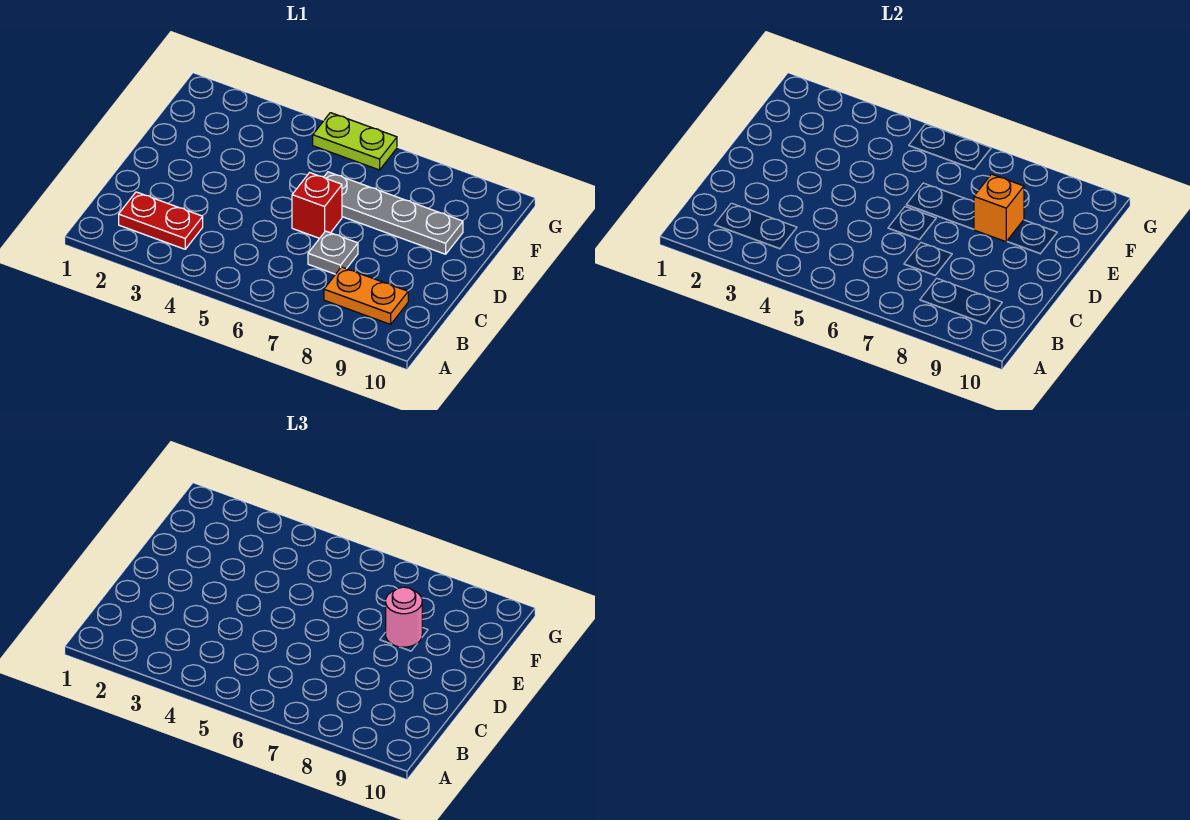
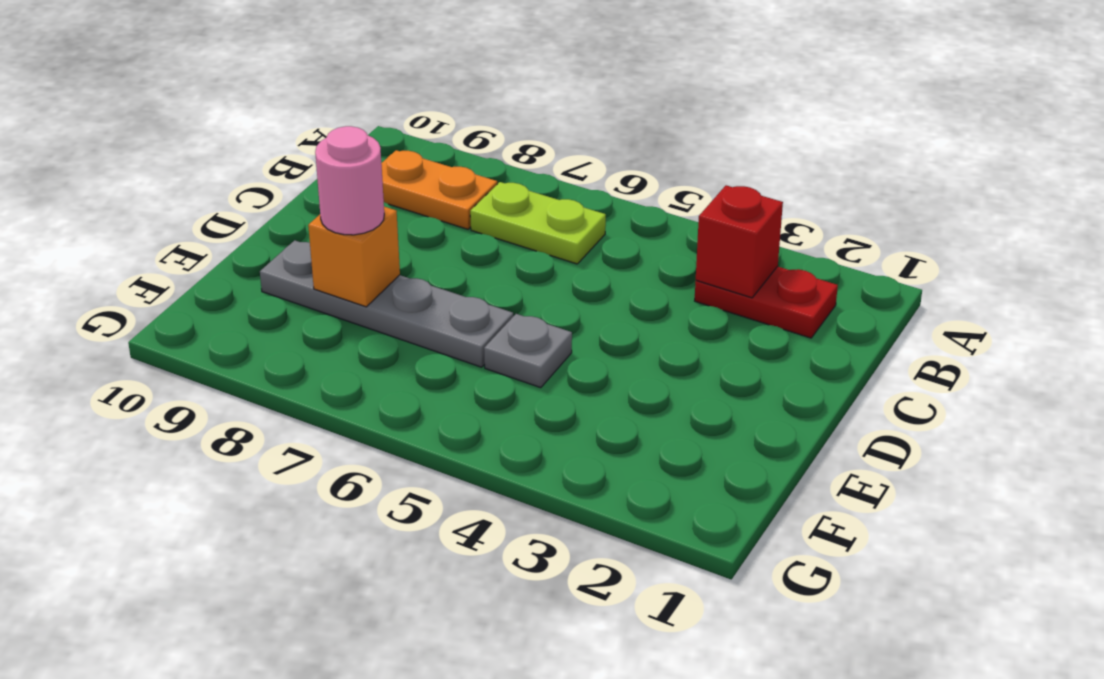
grey 1x1 plate [308,231,358,274] -> grey 1x1 plate moved to [484,314,572,388]
red 1x1 brick [292,173,342,238] -> red 1x1 brick moved to [696,185,783,298]
lime 1x2 plate [313,113,397,170] -> lime 1x2 plate moved to [470,182,606,264]

